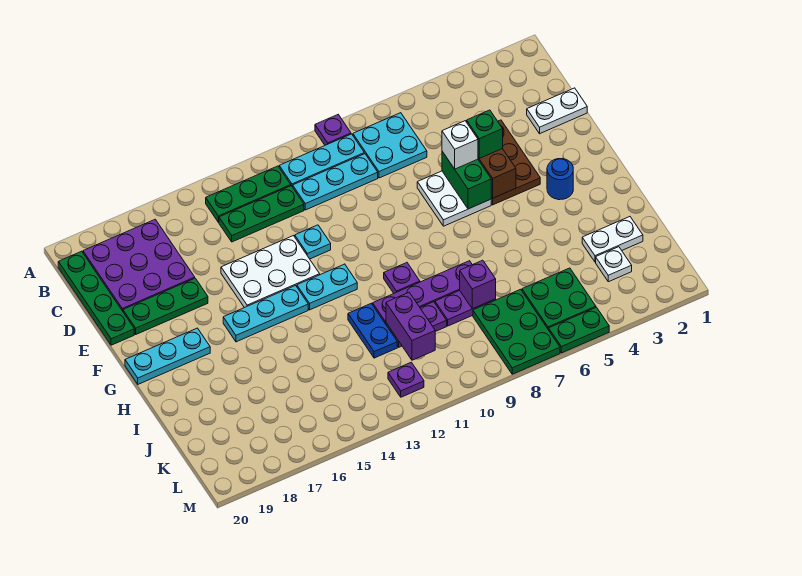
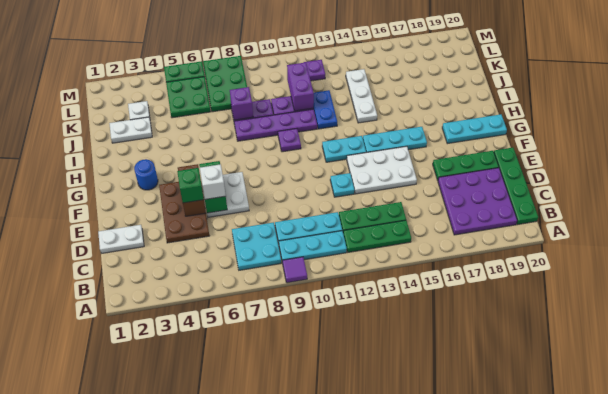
purple 1x1 plate [315,115,351,145] -> purple 1x1 tile [283,257,307,283]
none -> white 1x3 plate [346,69,377,123]

